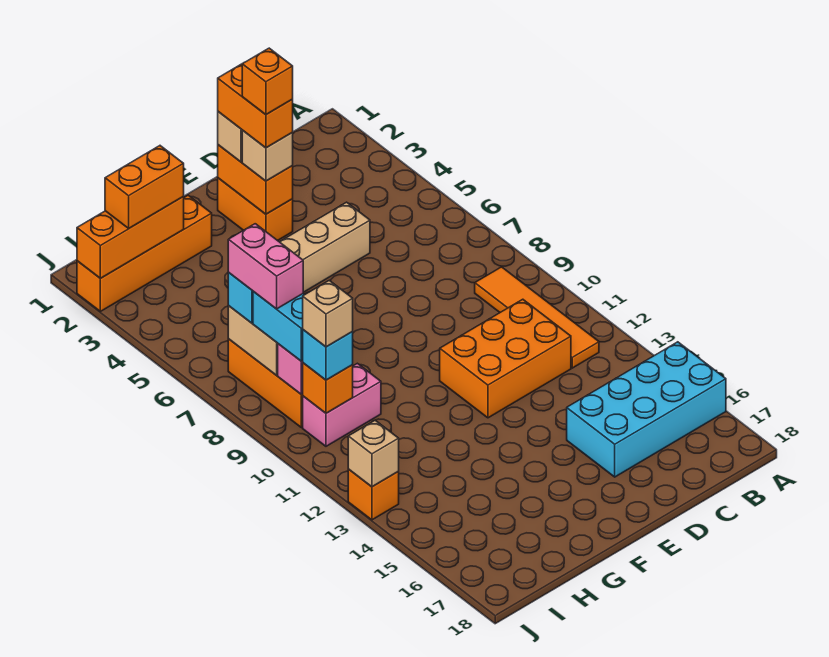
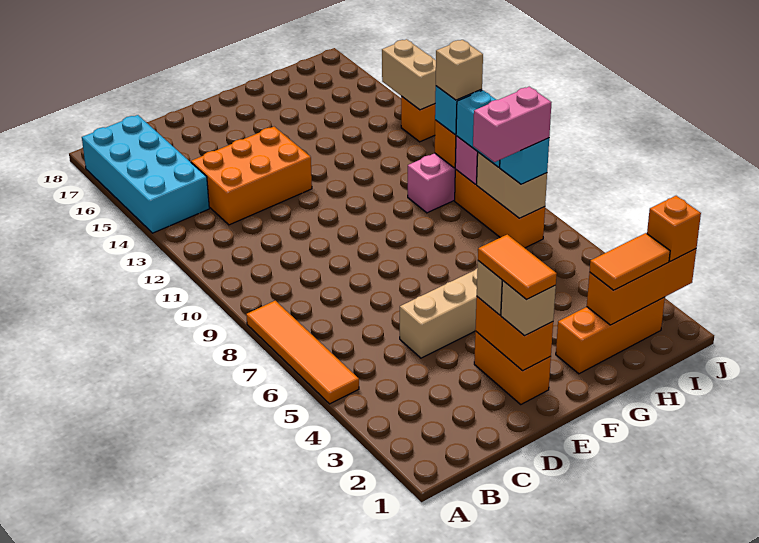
cyan 2x4 brick [567,342,726,477] -> cyan 2x4 brick turned to [82,115,209,233]
orange 1x4 tile [475,267,599,368] -> orange 1x4 tile moved to [246,301,359,404]
orange 2x3 brick [440,299,571,418] -> orange 2x3 brick moved to [191,127,312,225]
orange 1x2 brick [218,64,293,148] -> orange 1x2 tile [478,235,557,300]
orange 1x1 brick [242,48,293,115] -> orange 1x1 brick moved to [647,196,701,261]
orange 1x4 brick [77,195,212,311] -> orange 1x3 brick [556,297,665,374]
orange 1x2 brick [105,146,184,228] -> orange 1x2 tile [590,233,670,290]
pink 1x2 brick [228,224,303,309] -> pink 1x2 brick turned to [473,87,552,162]
tan 1x1 brick [348,420,399,487] -> tan 1x2 brick [382,39,436,110]

